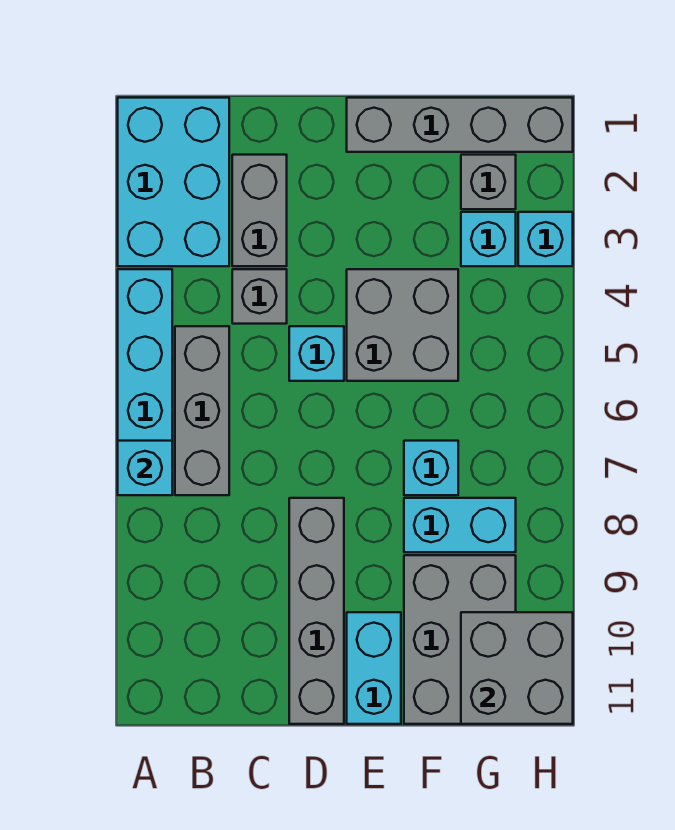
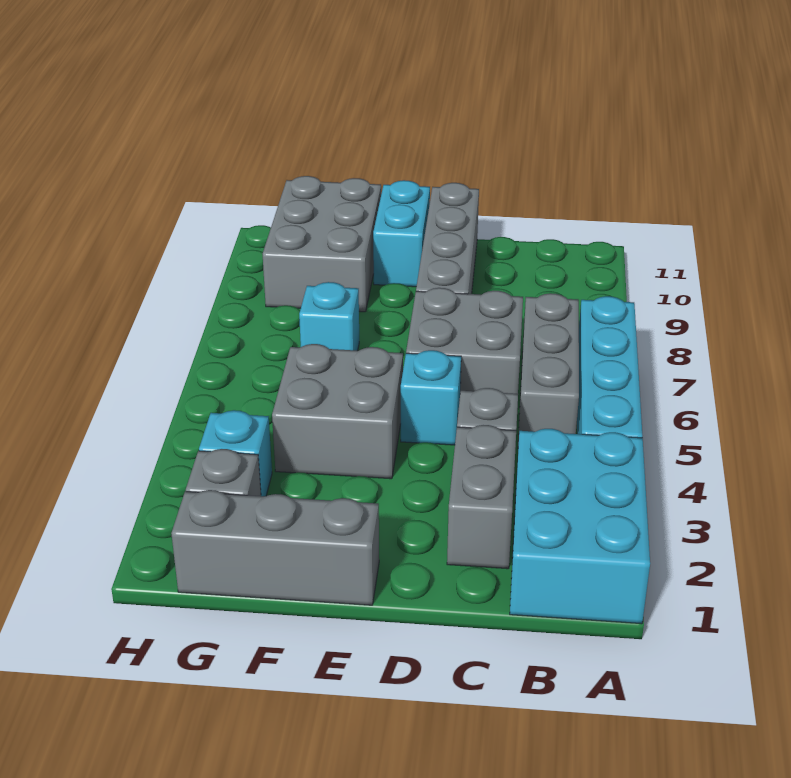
cyan 1x1 brick [118,441,172,495] -> none
grey 1x4 brick [347,98,573,152] -> grey 1x3 brick [171,490,379,605]
cyan 1x2 brick [404,498,516,552] -> none
grey 2x2 brick [461,612,573,724] -> grey 2x2 brick moved to [406,288,523,394]
cyan 1x1 brick [518,212,573,266] -> none

